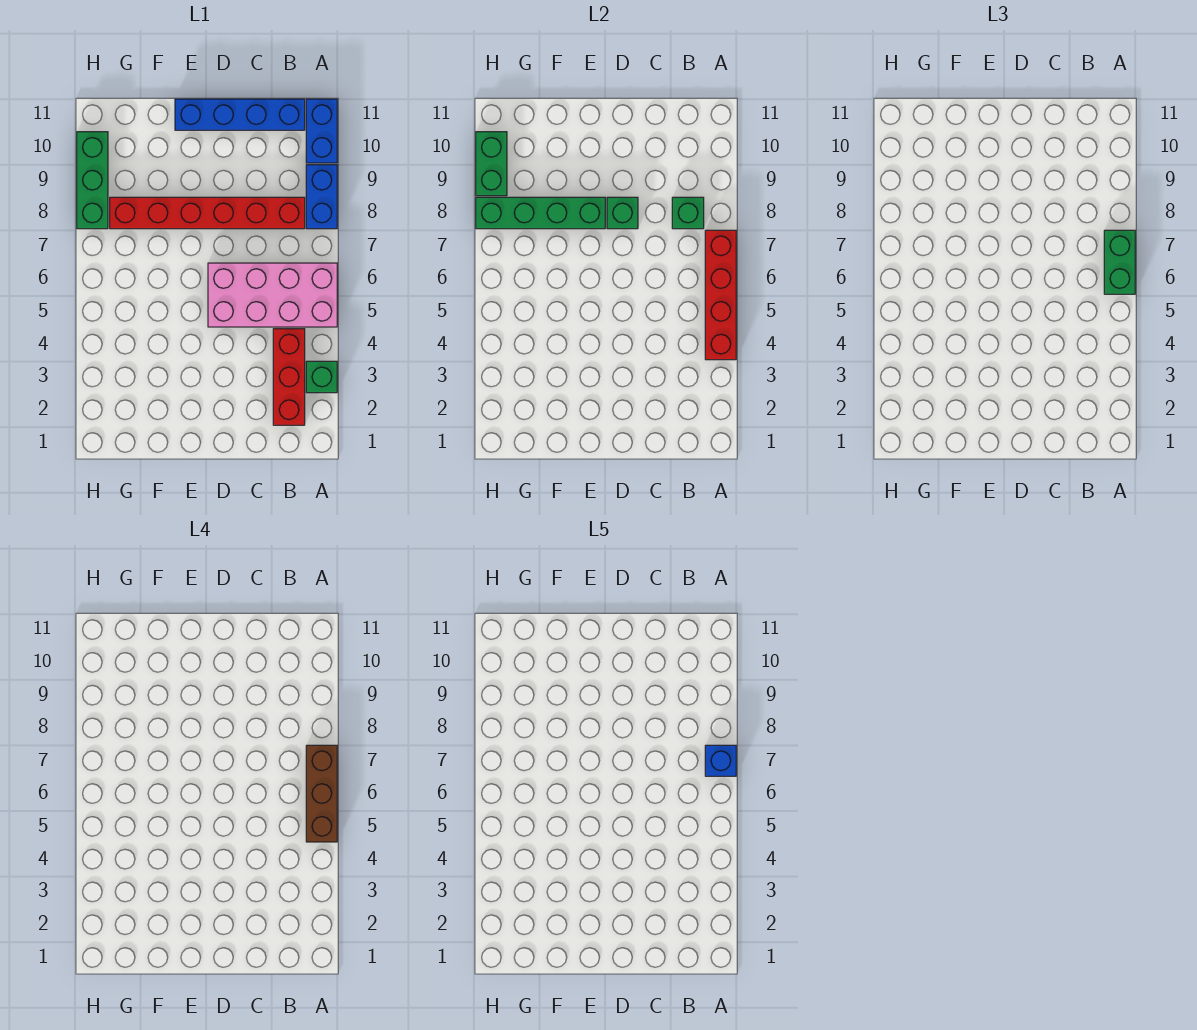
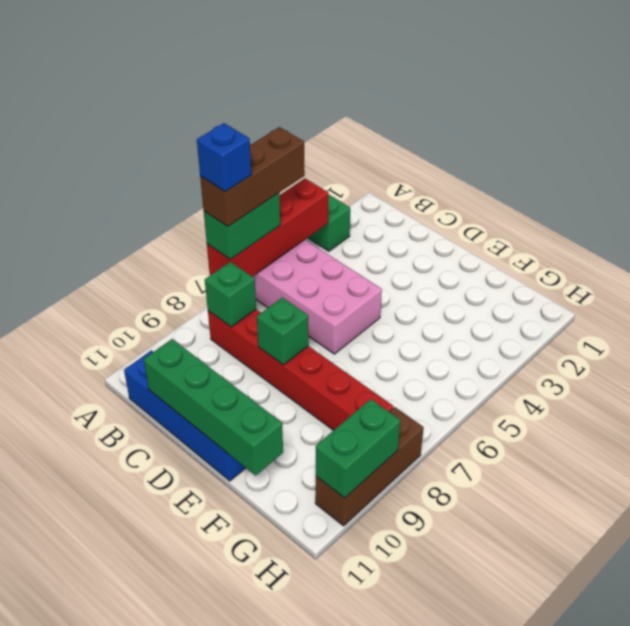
blue 1x2 brick [306,165,337,229] -> none
blue 1x2 brick [306,99,337,163] -> none
red 1x3 brick [273,329,305,425] -> none
green 1x4 brick [476,197,605,229] -> green 1x4 brick moved to [144,339,283,475]
green 1x3 brick [77,132,108,229] -> brown 1x3 brick [315,407,424,526]

